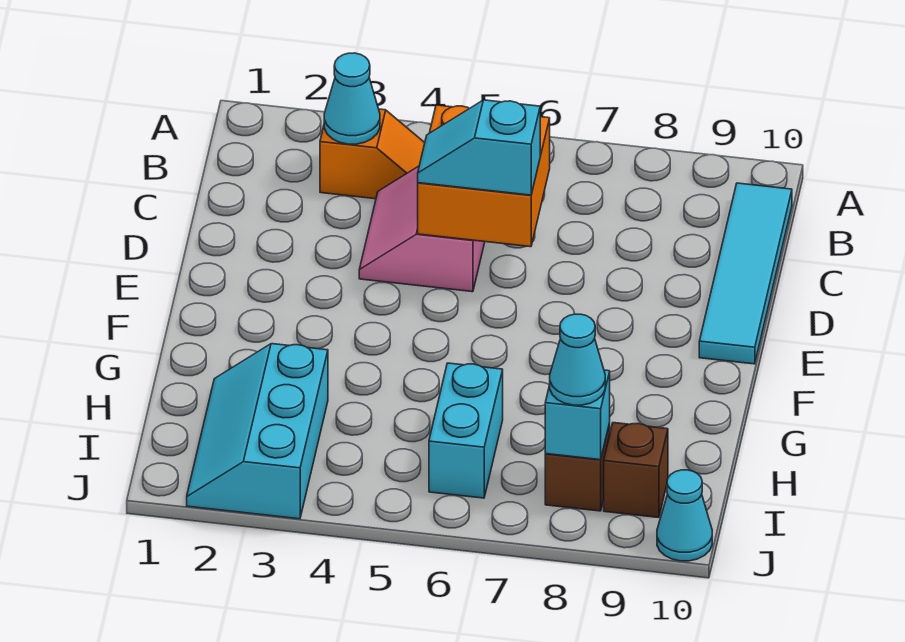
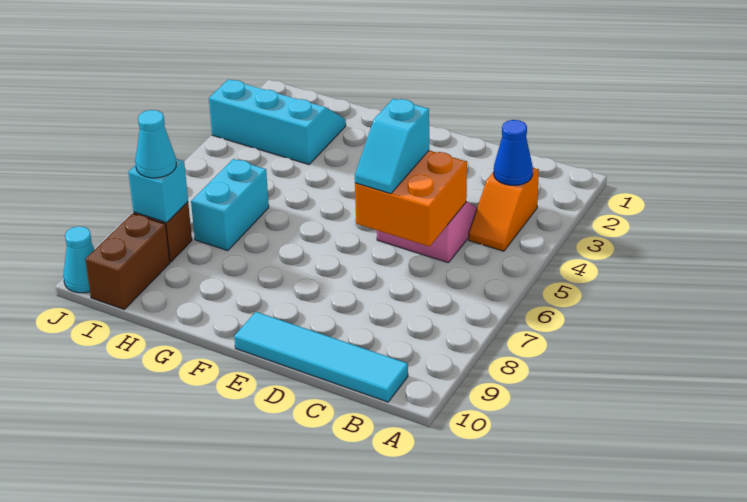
cyan 1x1 cone [324,53,380,144] -> blue 1x1 cone [494,120,533,185]
cyan 1x2 slope [418,100,540,195] -> cyan 1x2 slope turned to [355,99,429,194]
cyan 1x2 brick [429,363,503,498] -> cyan 1x2 brick turned to [191,159,269,251]
brown 1x1 brick [604,423,668,518] -> brown 1x2 brick [85,213,170,309]

